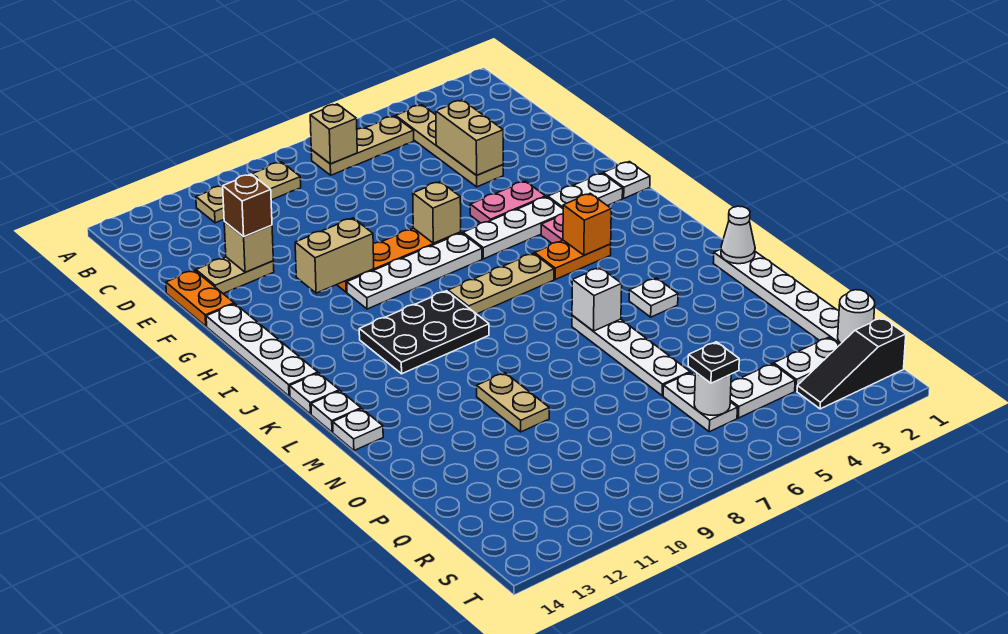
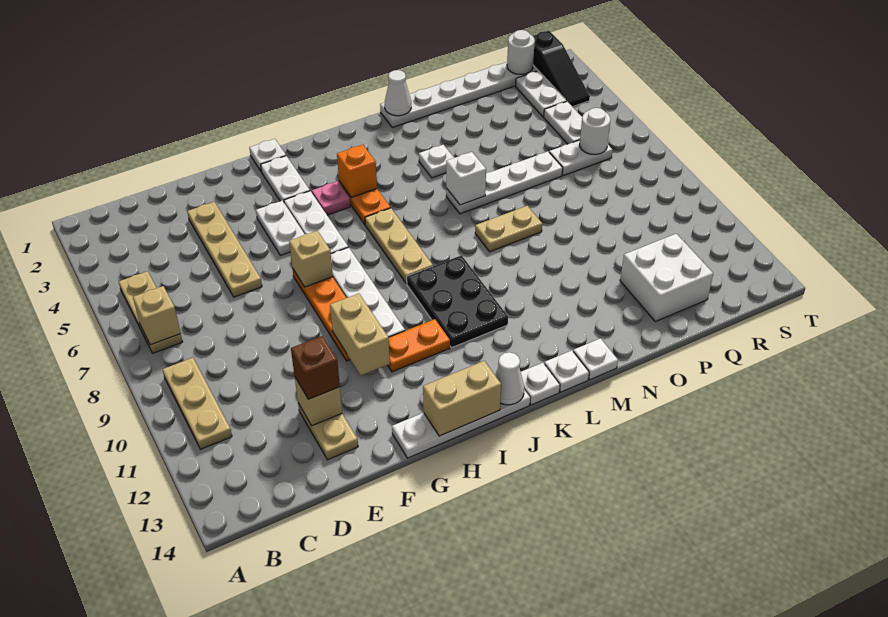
tan 1x4 plate [396,105,503,187] -> tan 1x4 plate turned to [187,202,262,297]
tan 1x2 brick [436,100,503,175] -> tan 1x2 brick moved to [423,361,501,436]
orange 1x2 plate [166,270,234,326] -> orange 1x2 plate moved to [387,319,450,372]
pink 1x2 plate [470,181,546,223] -> white 1x2 plate [256,201,305,255]
none -> white 1x1 cone [495,352,524,405]
tan 1x2 plate [477,373,549,432] -> tan 1x2 plate moved to [475,206,542,252]
none -> white 2x2 brick [620,234,713,322]
black 1x1 plate [688,342,739,383] -> none

